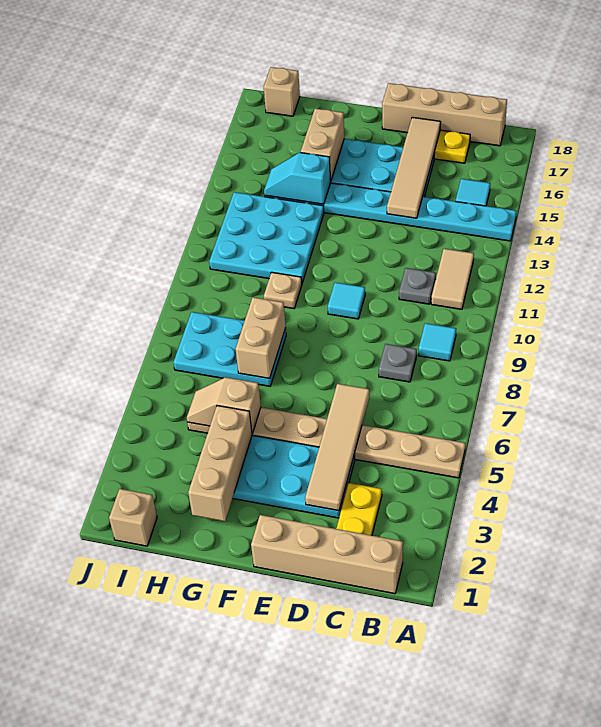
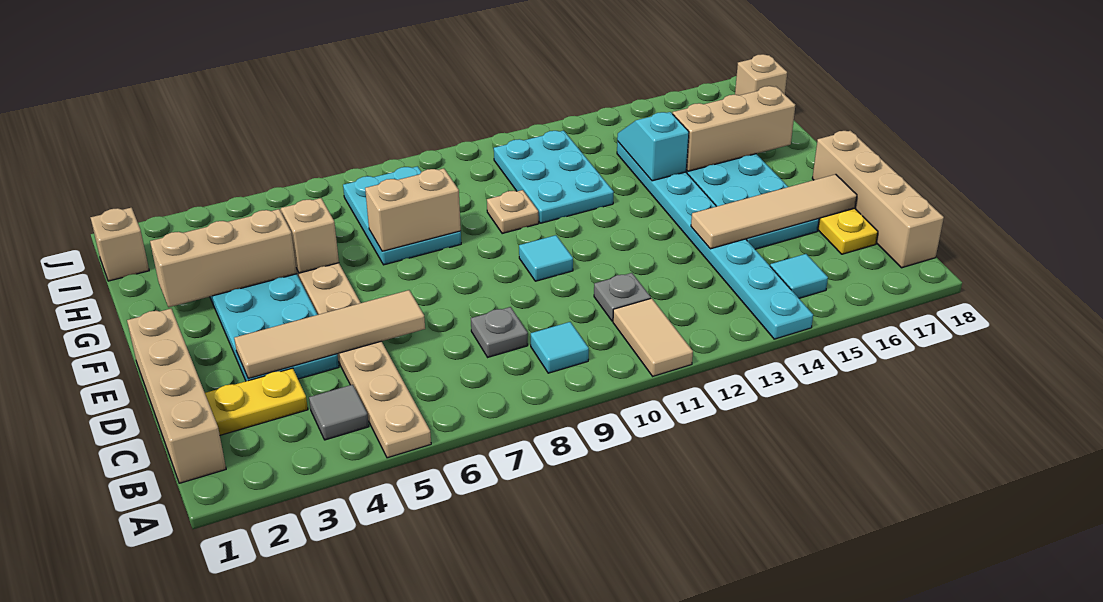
none -> grey 1x1 tile [309,385,369,440]
tan 1x2 tile [431,249,474,309] -> tan 1x2 tile turned to [613,298,693,376]
cyan 3x3 plate [209,192,324,283] -> cyan 2x3 plate [494,131,614,223]
tan 1x2 brick [301,109,344,180] -> tan 1x3 brick [673,86,795,171]

